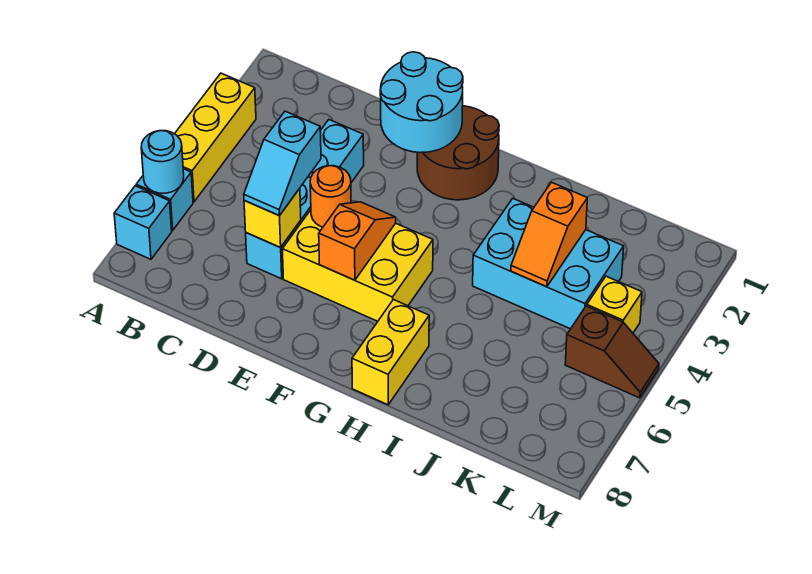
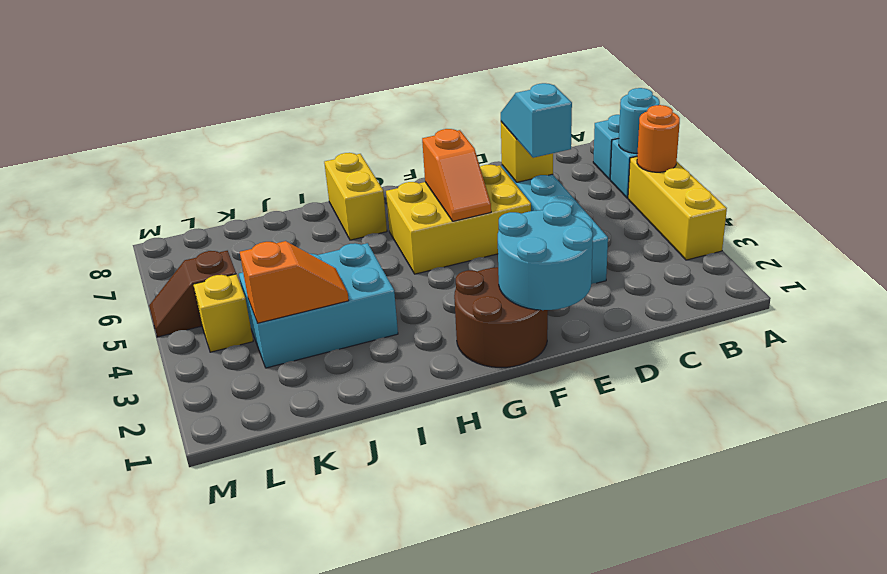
orange 1x1 round brick [310,166,351,227] -> orange 1x1 round brick moved to [637,105,680,172]
orange 1x2 slope [511,182,587,287] -> orange 1x2 slope turned to [240,241,349,323]

